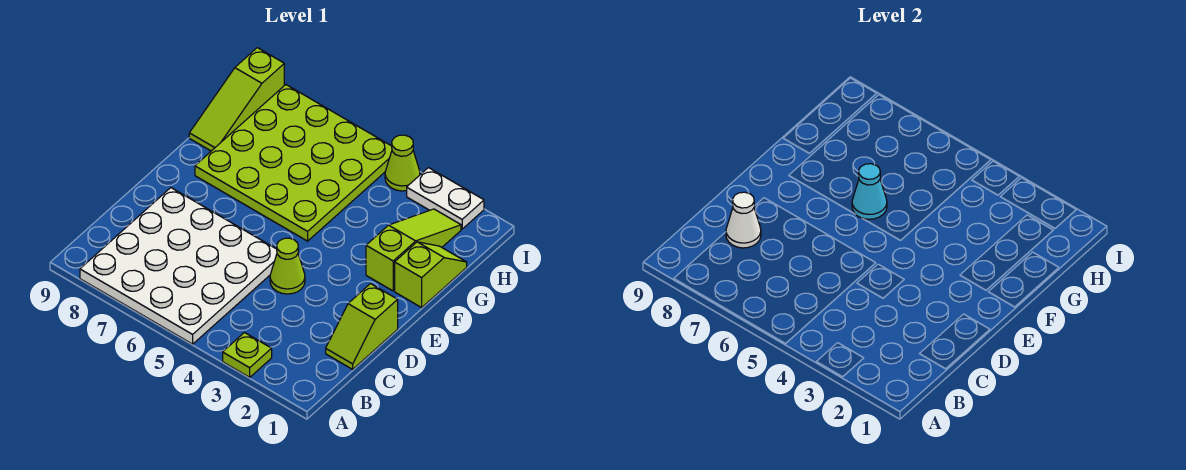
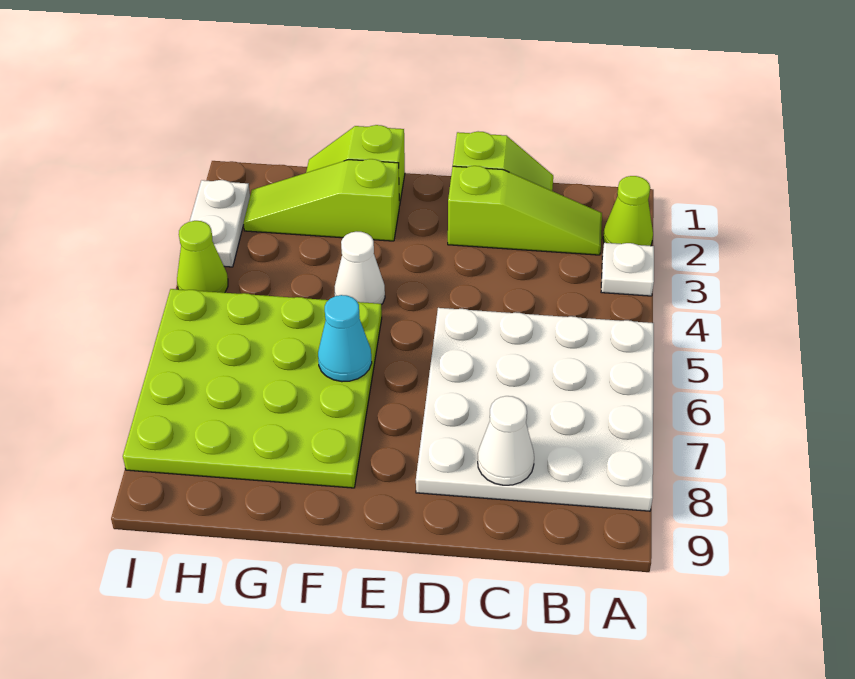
lime 1x1 plate [223,333,272,377] -> white 1x1 plate [601,243,654,296]
lime 1x1 cone [270,238,305,294] -> lime 1x1 cone moved to [603,176,653,246]
none -> white 1x1 cone [334,232,385,305]
lime 1x3 slope [189,48,284,151] -> lime 1x3 slope moved to [448,166,602,255]

